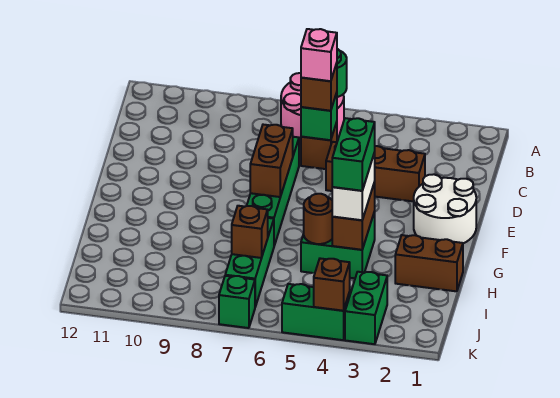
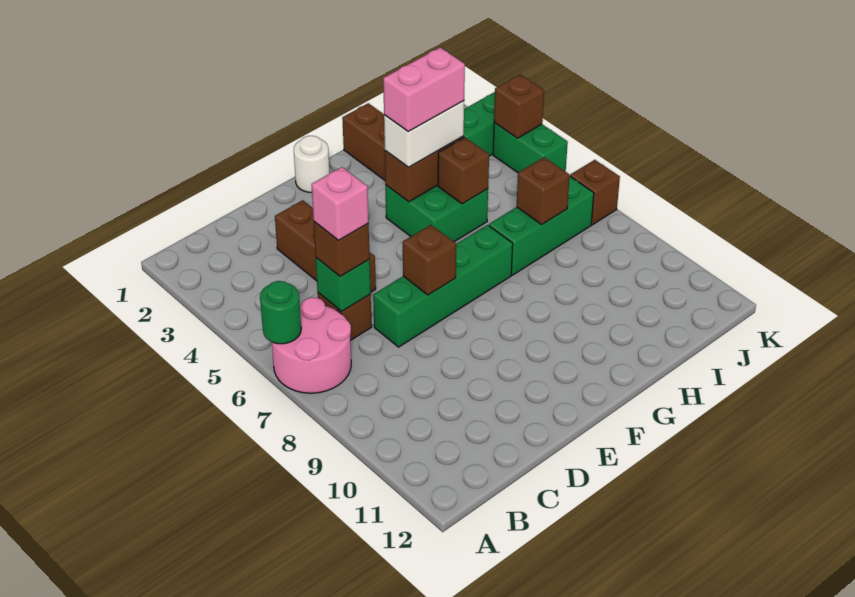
white 2x2 round brick [414,174,476,243] -> white 1x1 round brick [294,136,329,192]
brown 1x2 brick [250,125,293,197] -> brown 1x1 brick [403,225,456,295]
green 1x2 brick [332,118,375,191] -> pink 1x2 brick [383,48,465,132]
brown 1x1 round brick [304,194,333,244] -> brown 1x1 brick [438,137,489,204]
green 1x1 brick [219,276,255,328] -> brown 1x1 brick [570,160,620,225]

